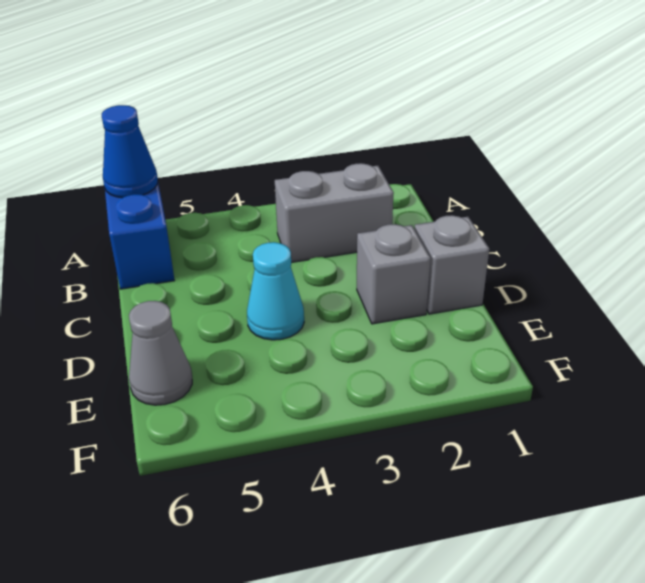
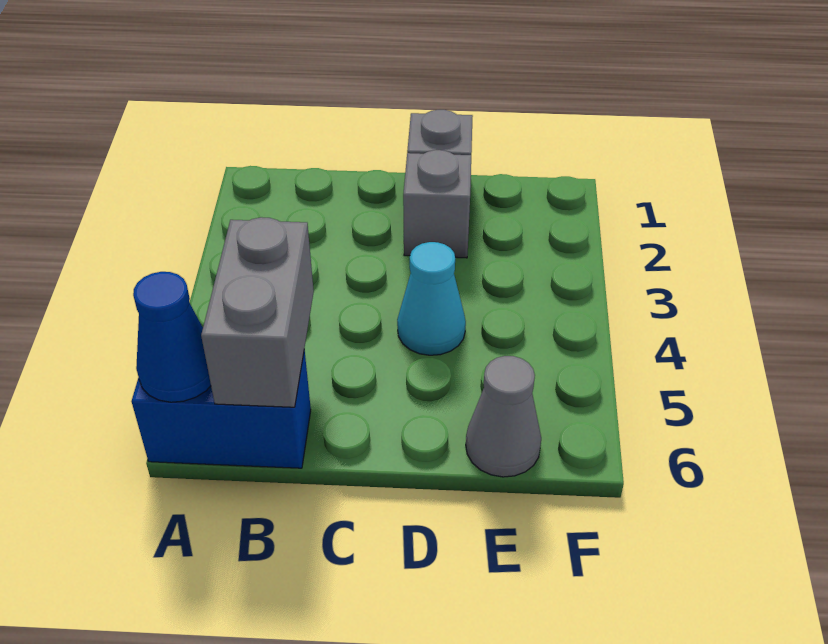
grey 1x2 brick [275,163,394,263] -> grey 1x2 brick moved to [201,217,314,407]

